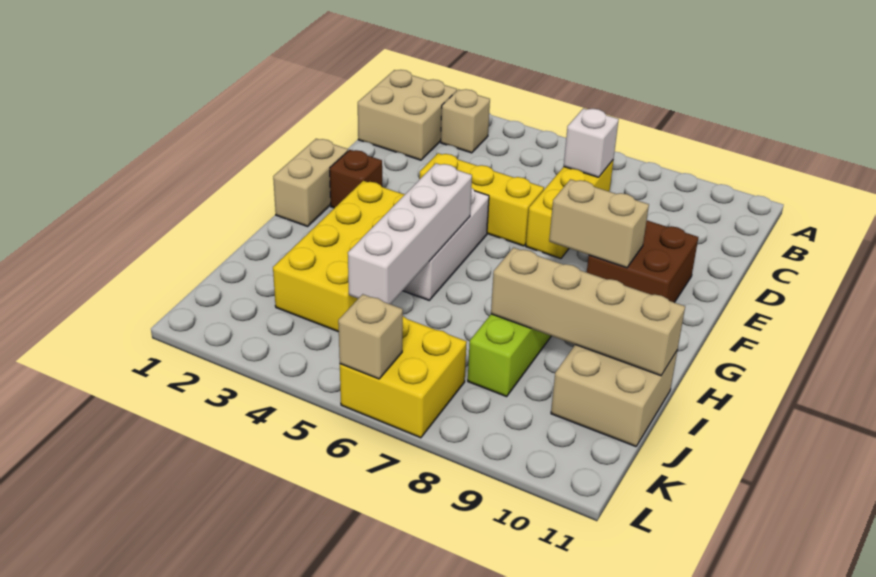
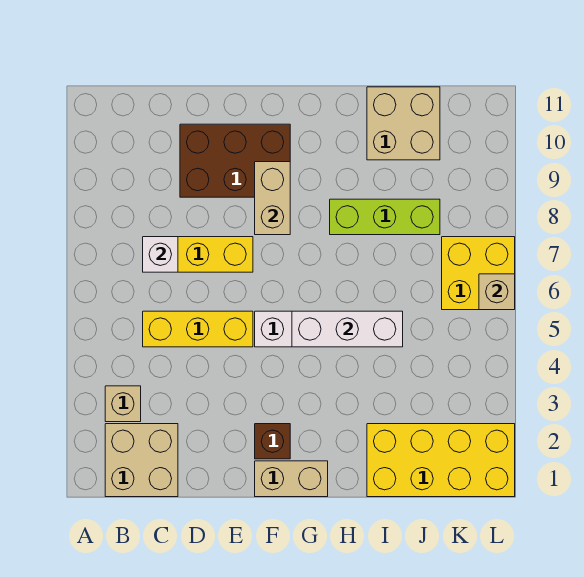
yellow 1x3 brick [420,153,544,246] -> yellow 1x3 brick turned to [143,311,253,347]
brown 2x2 brick [587,220,698,302] -> brown 2x3 brick [180,124,290,197]
yellow 2x4 brick [273,181,405,332] -> yellow 2x4 brick moved to [367,424,515,497]
white 1x4 brick [348,163,472,304] -> white 1x3 brick [292,311,403,347]
tan 1x4 brick [491,248,685,376] -> none

